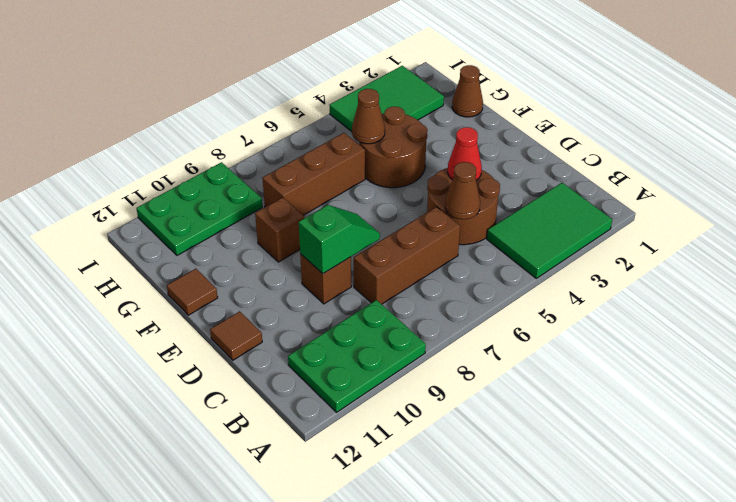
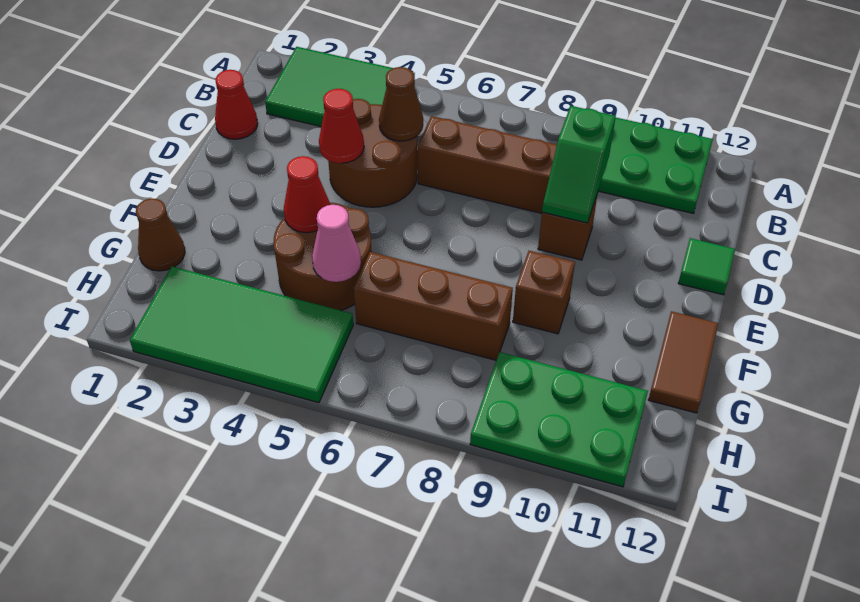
none -> red 1x1 cone [215,70,258,139]
green 1x2 slope [299,205,380,274] -> green 1x2 slope turned to [542,106,616,223]
brown 1x1 tile [210,311,262,360] -> green 1x1 tile [678,238,735,295]
none -> red 1x1 cone [284,156,330,233]
brown 1x1 tile [167,269,218,315] -> brown 1x2 tile [648,311,718,413]
brown 1x1 cone [352,89,385,144] -> pink 1x1 cone [312,205,361,282]
green 2x3 tile [329,66,444,132] -> green 2x4 tile [130,267,353,403]

